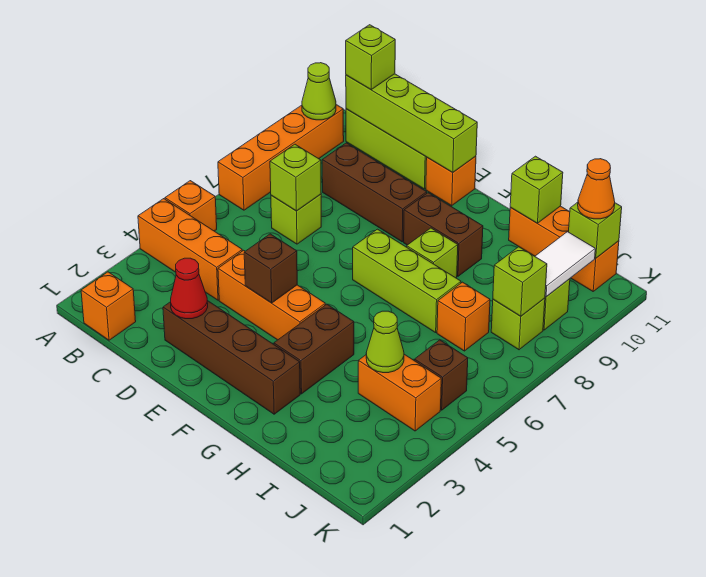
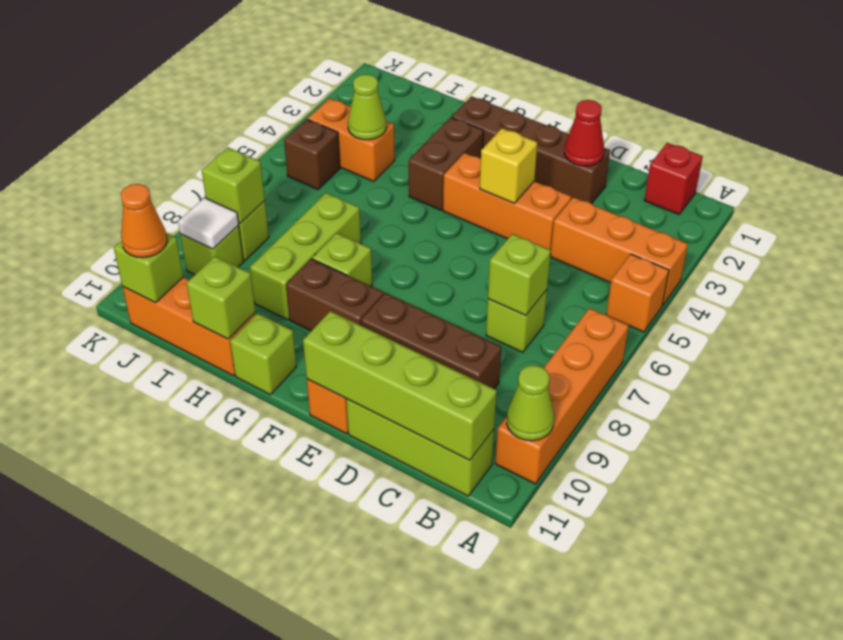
orange 1x1 brick [81,272,136,340] -> red 1x1 brick [644,143,703,214]
lime 1x1 brick [346,25,395,89] -> lime 1x1 brick moved to [230,313,296,395]
brown 1x1 brick [244,234,297,303] -> yellow 1x1 brick [480,128,537,203]
lime 1x3 brick [353,229,461,333] -> lime 1x3 brick turned to [250,193,361,320]
orange 1x1 brick [437,282,490,351] -> none
white 1x2 tile [535,232,595,297] -> white 1x1 tile [178,198,239,249]

